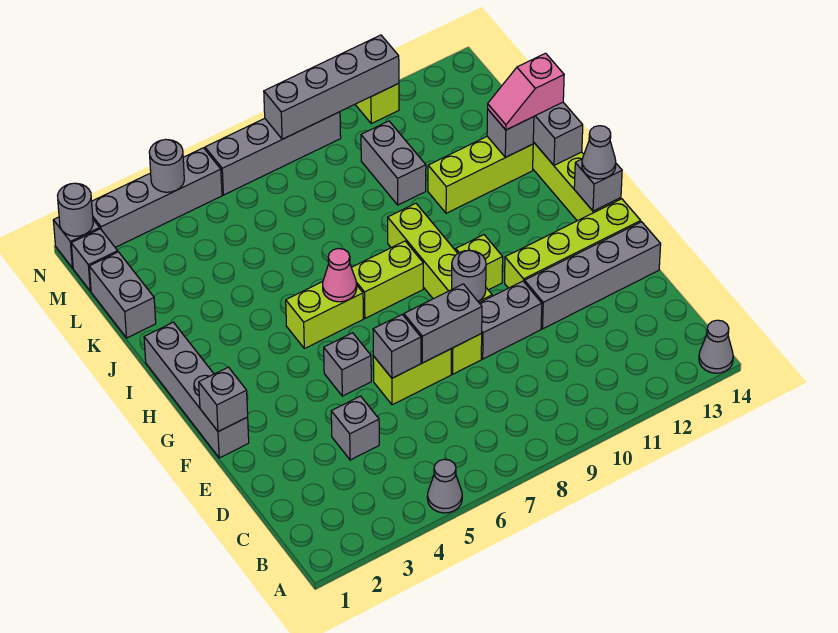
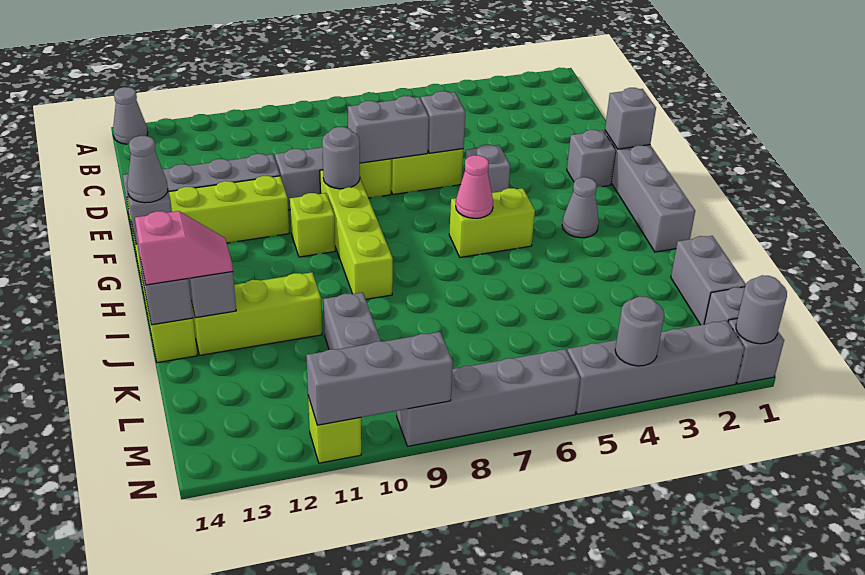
grey 1x1 cone [427,459,462,513] -> grey 1x1 cone moved to [562,177,599,238]
grey 1x1 brick [331,396,379,460] -> grey 1x1 brick moved to [567,130,616,187]
lime 1x2 brick [351,241,423,318] -> none
grey 1x4 brick [264,35,399,139] -> grey 1x3 brick [306,332,453,425]

